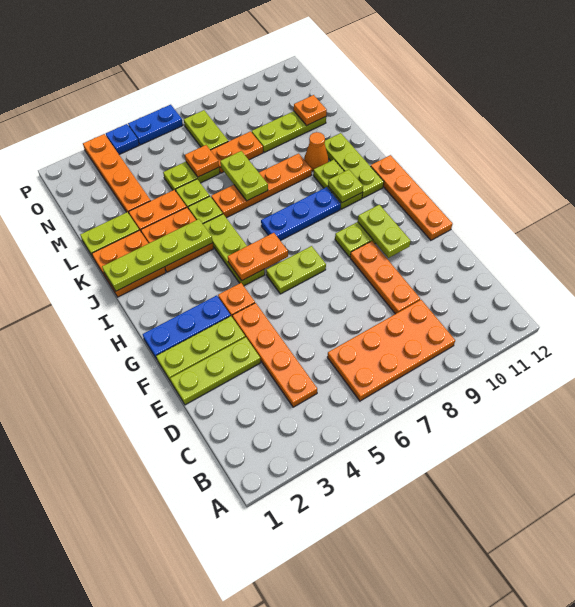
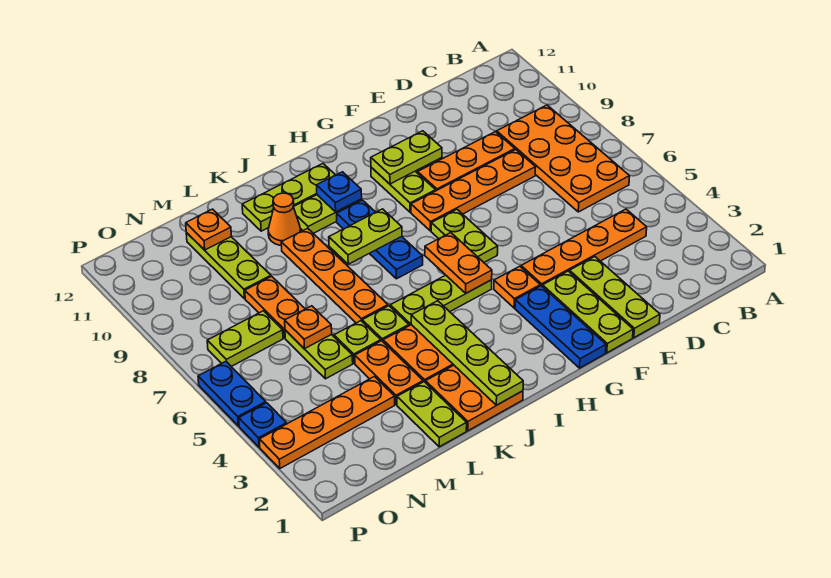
orange 1x4 plate [371,155,452,240] -> orange 1x4 plate moved to [411,150,535,231]
lime 1x1 plate [328,170,363,203] -> blue 1x1 plate [316,172,362,212]
lime 1x2 plate [220,151,268,201] -> lime 1x2 plate moved to [329,209,402,264]

